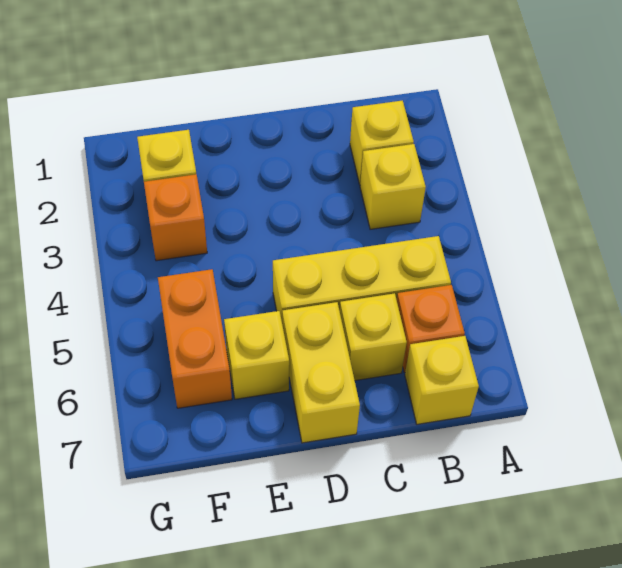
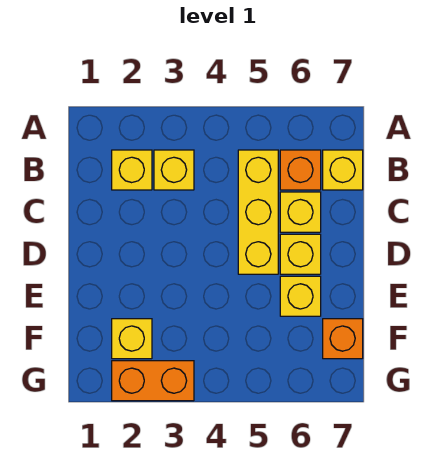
yellow 1x2 brick [282,302,360,443] -> yellow 1x1 brick [280,234,321,274]
orange 1x1 brick [144,174,207,261] -> orange 1x1 brick moved to [323,319,363,359]
orange 1x2 brick [158,269,232,408] -> orange 1x2 brick moved to [112,361,194,401]

